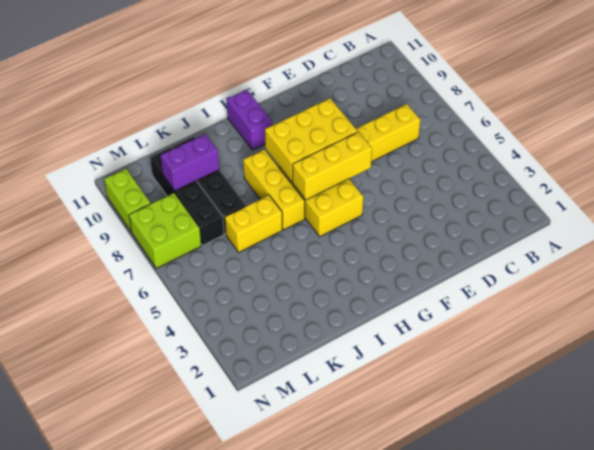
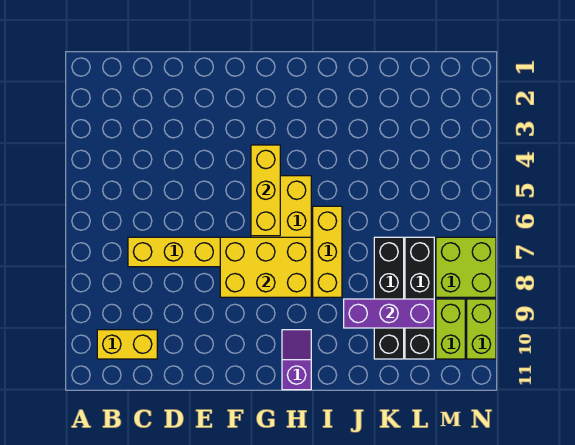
yellow 1x3 brick [293,132,372,200] -> yellow 1x3 brick turned to [251,145,280,236]
purple 1x2 brick [226,90,272,150] -> purple 1x2 slope [282,330,311,390]
yellow 1x2 brick [225,195,282,252] -> yellow 1x2 brick moved to [97,330,157,359]
purple 1x2 brick [160,134,219,191] -> purple 1x3 brick [344,299,434,328]
none -> lime 1x2 brick [436,299,465,359]

